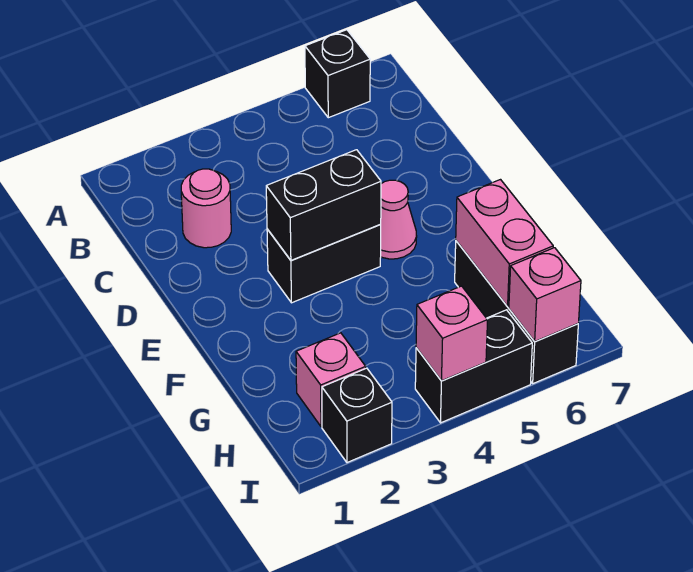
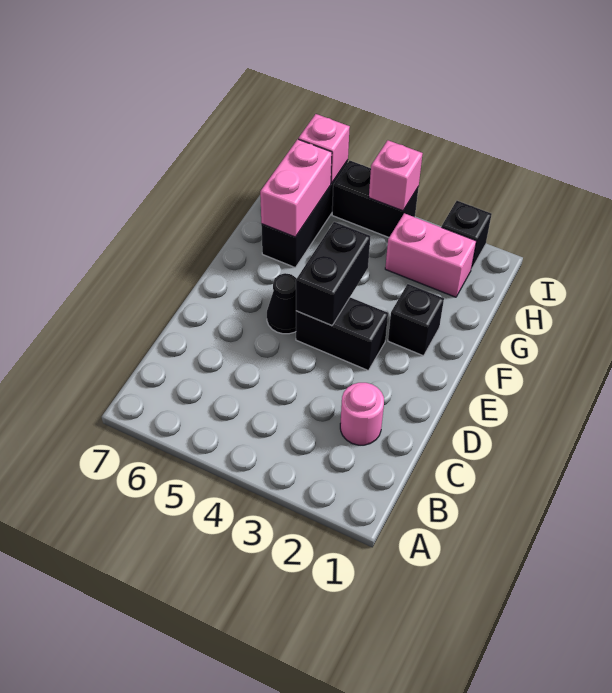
black 1x1 brick [305,30,370,118] -> black 1x1 brick moved to [388,284,444,356]
black 1x2 brick [266,150,381,261] -> black 1x2 brick turned to [296,222,371,326]
pink 1x1 cone [380,180,417,259] -> black 1x1 cone [267,273,297,334]
pink 1x1 brick [296,333,366,427] -> pink 1x2 brick [385,213,476,297]

